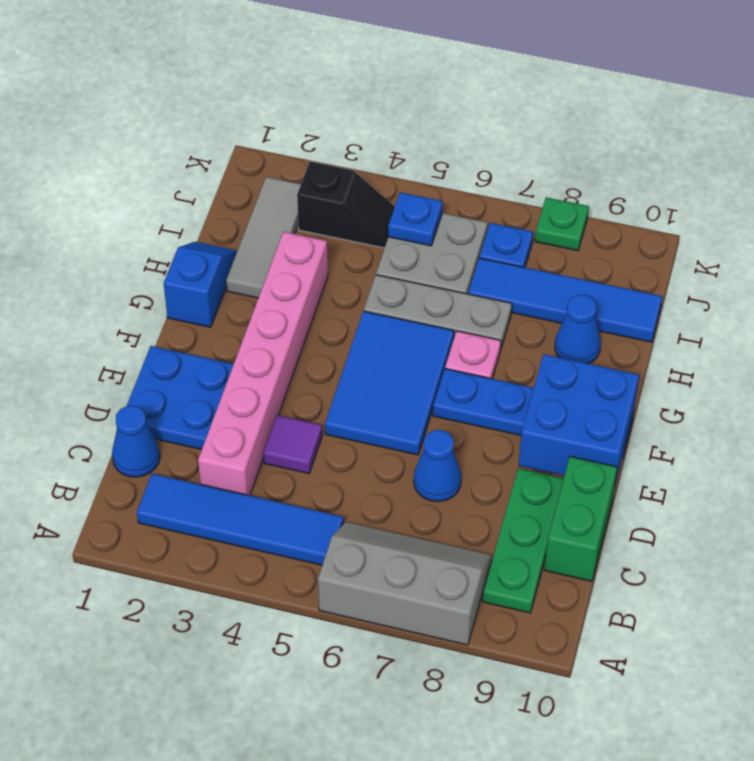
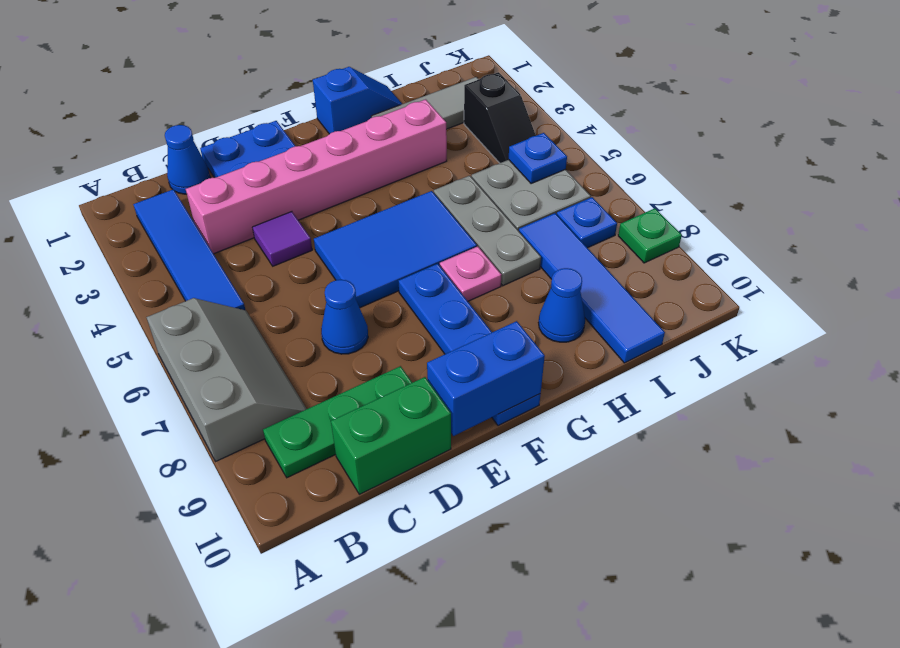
blue 2x2 brick [519,354,639,483] -> blue 1x2 brick [427,321,545,436]

